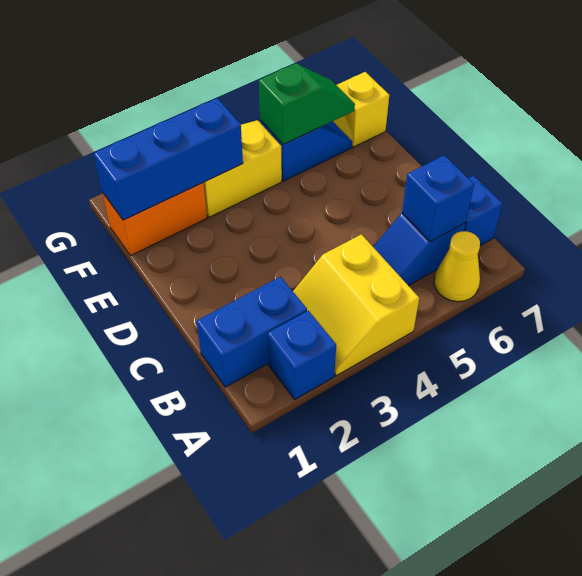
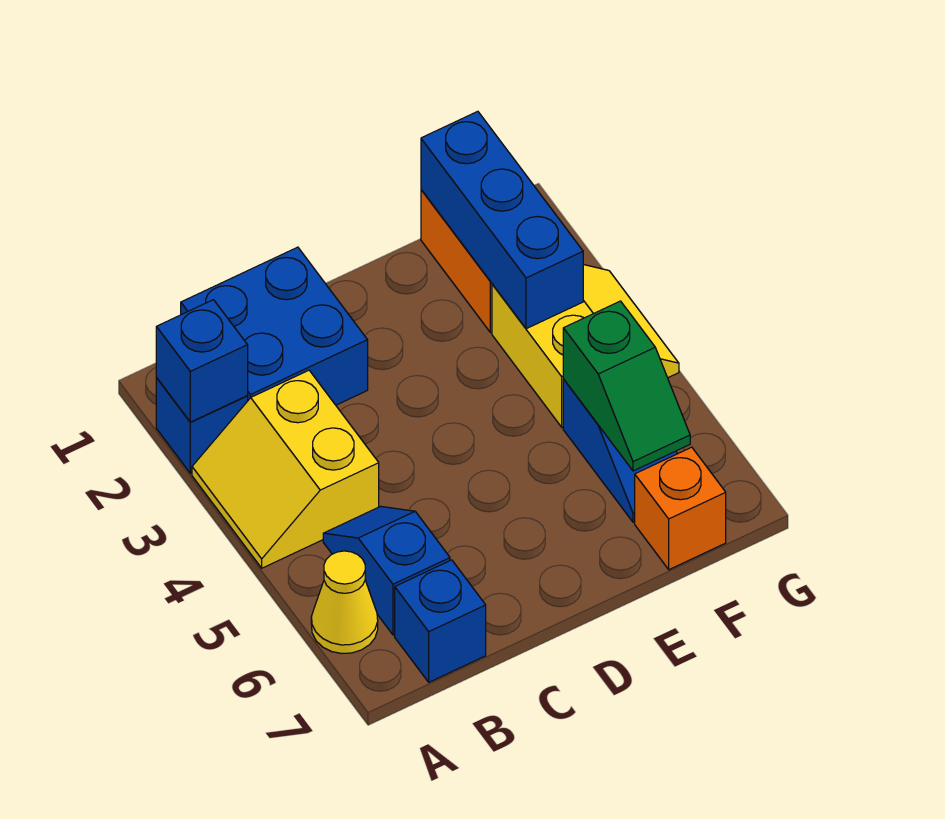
yellow 2x2 slope [293,234,419,376] -> yellow 2x2 slope turned to [192,370,379,568]
blue 1x2 brick [197,277,307,387] -> blue 2x2 brick [181,247,368,405]
blue 1x1 brick [402,155,474,242] -> blue 1x1 brick moved to [156,300,248,422]
yellow 1x1 brick [333,72,389,147] -> orange 1x1 brick [635,447,726,570]

